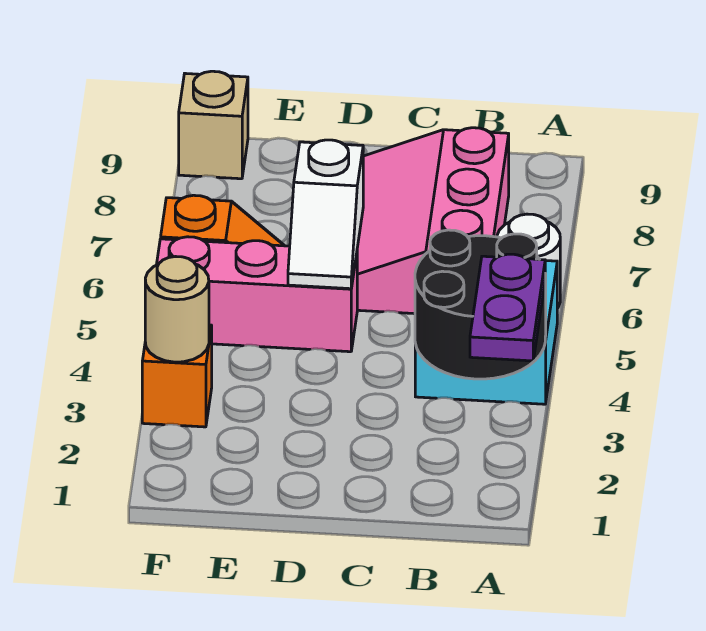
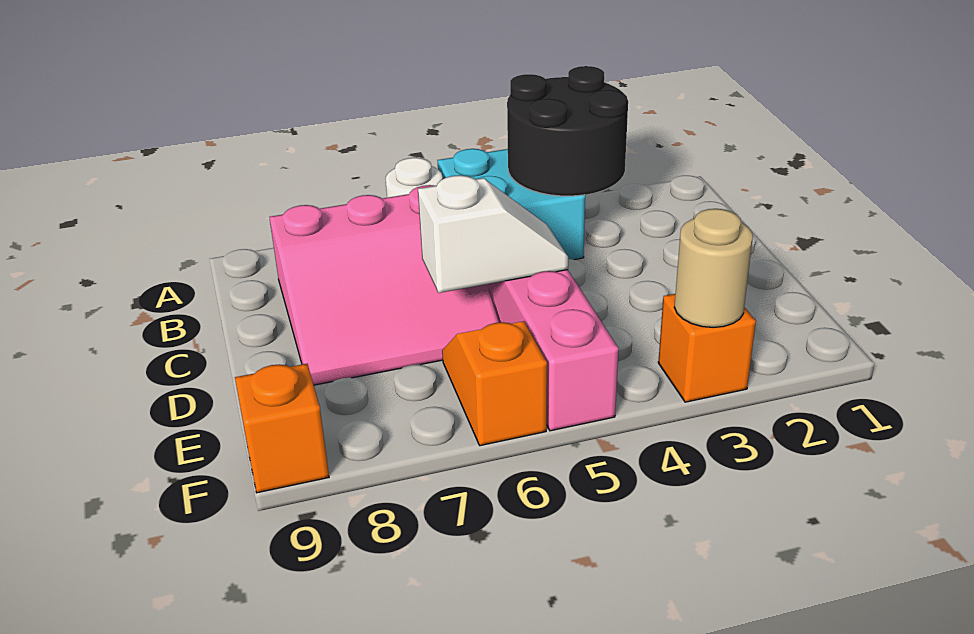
purple 1x2 plate [470,254,545,361] -> none
tan 1x1 brick [179,71,248,179] -> orange 1x1 brick [235,364,329,493]

